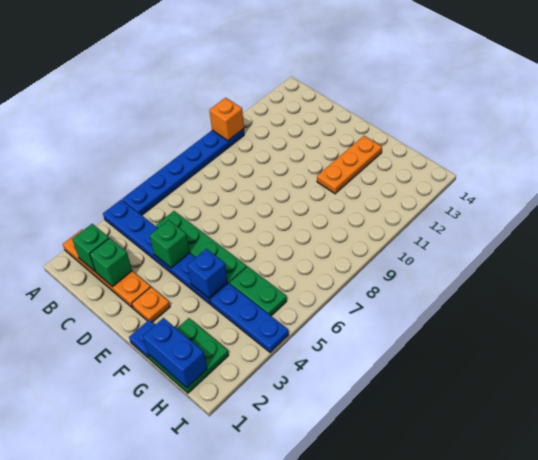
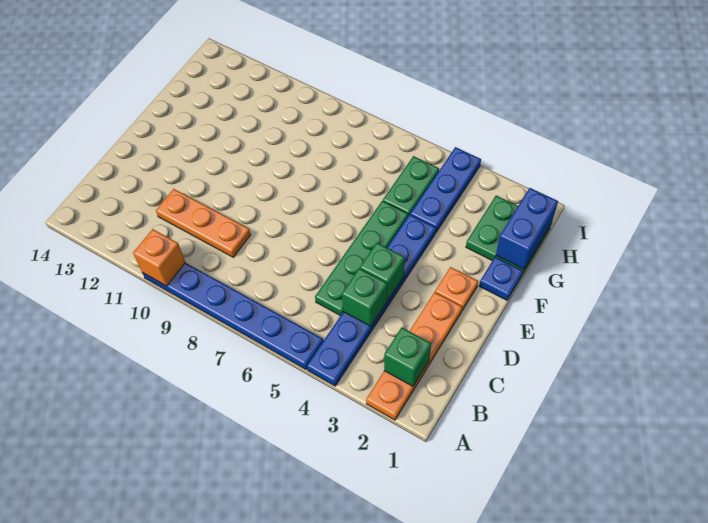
green 1x1 brick [90,238,132,287] -> green 1x1 brick moved to [342,268,387,326]
blue 1x1 brick [187,249,228,298] -> none
orange 1x3 plate [317,136,382,194] -> orange 1x3 plate moved to [156,189,251,257]

